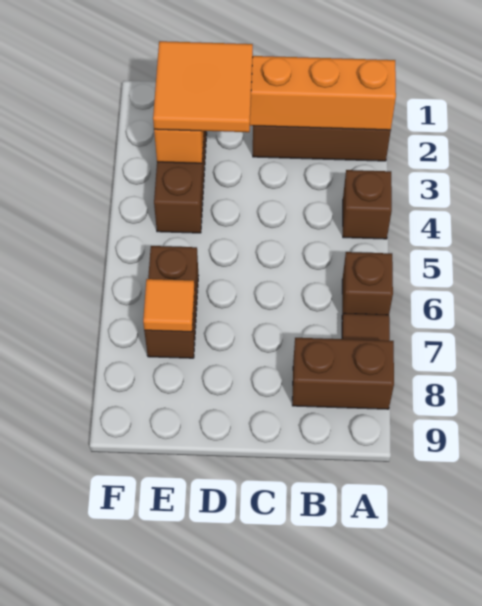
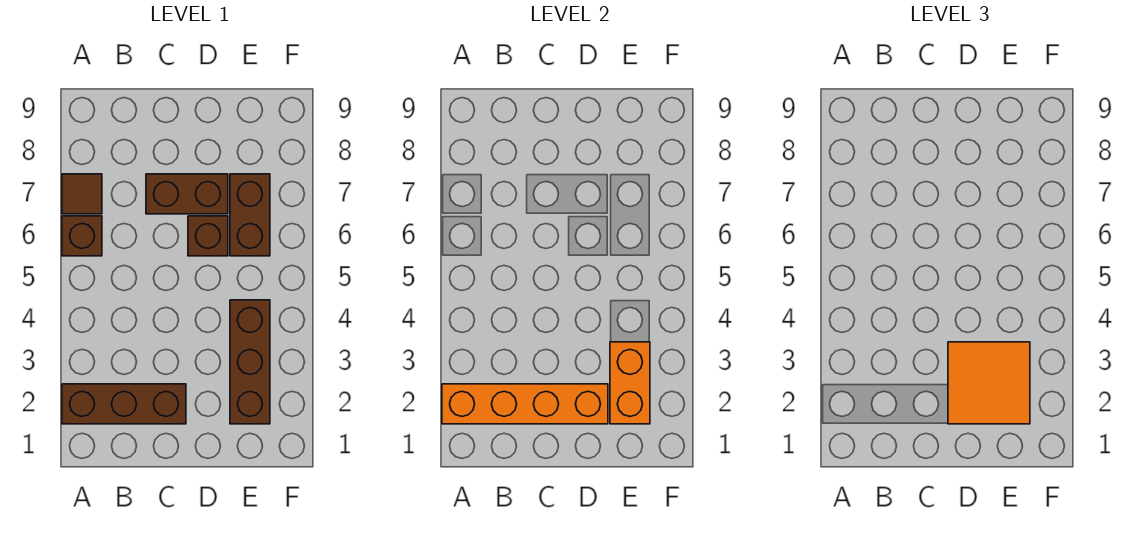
brown 1x1 brick [343,170,392,239] -> brown 1x1 brick moved to [188,216,228,256]
brown 1x2 brick [292,338,394,409] -> brown 1x2 brick moved to [146,174,228,214]
orange 1x1 tile [143,279,195,332] -> none

